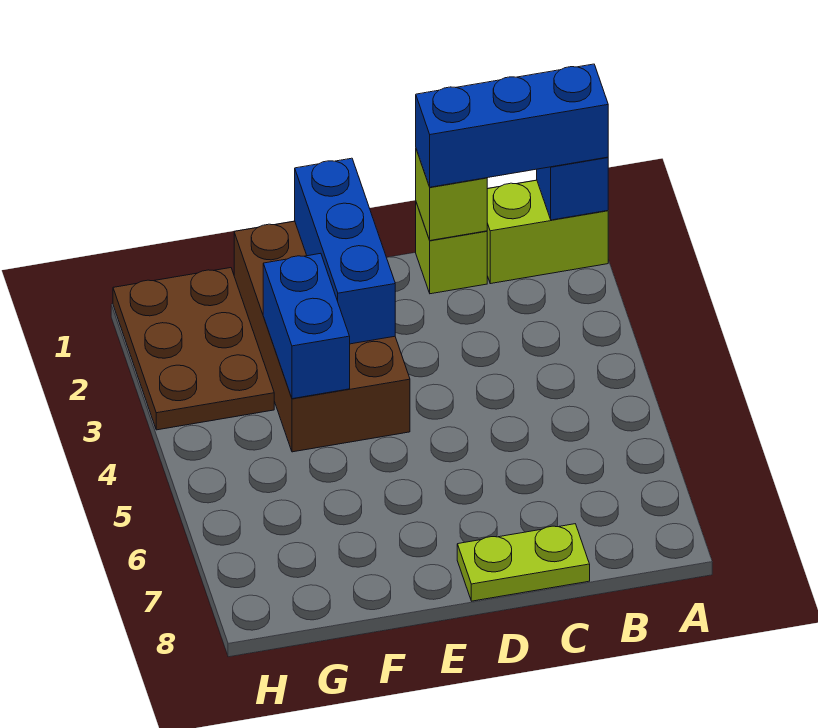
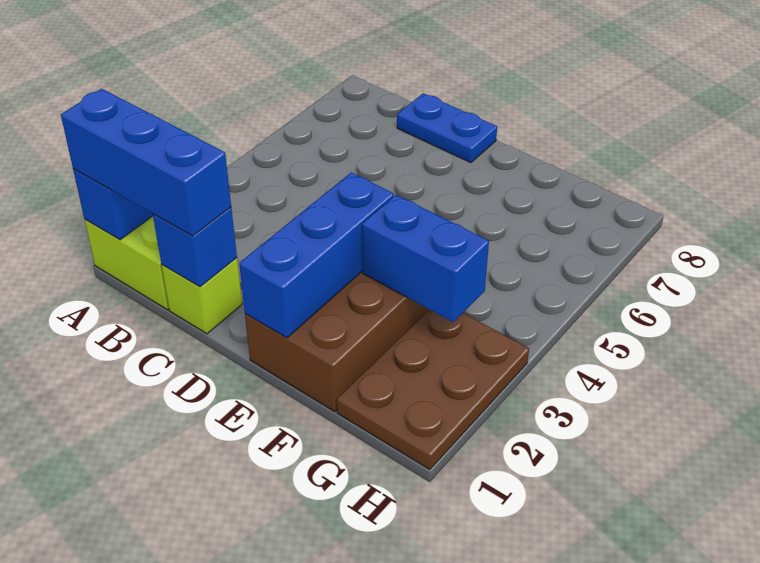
lime 1x1 brick [416,149,487,241] -> blue 1x1 brick [153,207,237,287]
lime 1x2 plate [457,524,590,601] -> blue 1x2 plate [397,93,497,163]
blue 1x2 brick [263,253,350,399] -> blue 1x2 brick turned to [362,195,489,322]

